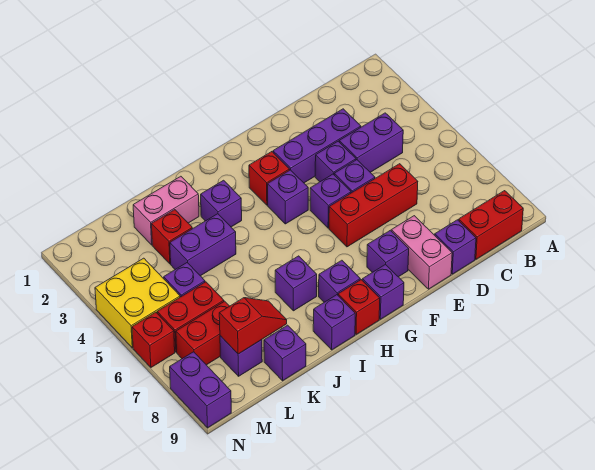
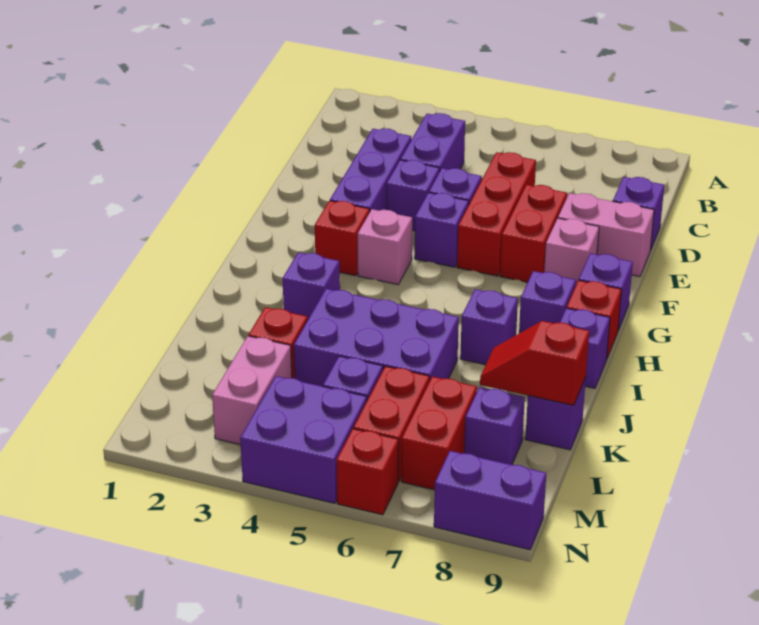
red 1x2 brick [459,191,523,259] -> red 1x2 brick moved to [500,185,567,282]
purple 1x1 brick [367,230,409,277] -> pink 1x1 brick [544,218,599,284]
purple 1x1 brick [268,170,308,224] -> pink 1x1 brick [358,209,412,285]
pink 1x2 brick [133,176,199,245] -> pink 1x2 brick moved to [212,336,292,445]
purple 1x2 brick [170,214,236,276] -> purple 2x3 brick [294,289,459,386]
red 1x2 slope [219,298,287,354] -> red 1x2 slope turned to [480,321,589,405]
yellow 2x2 brick [95,258,180,348] -> purple 2x2 brick [240,376,367,503]

